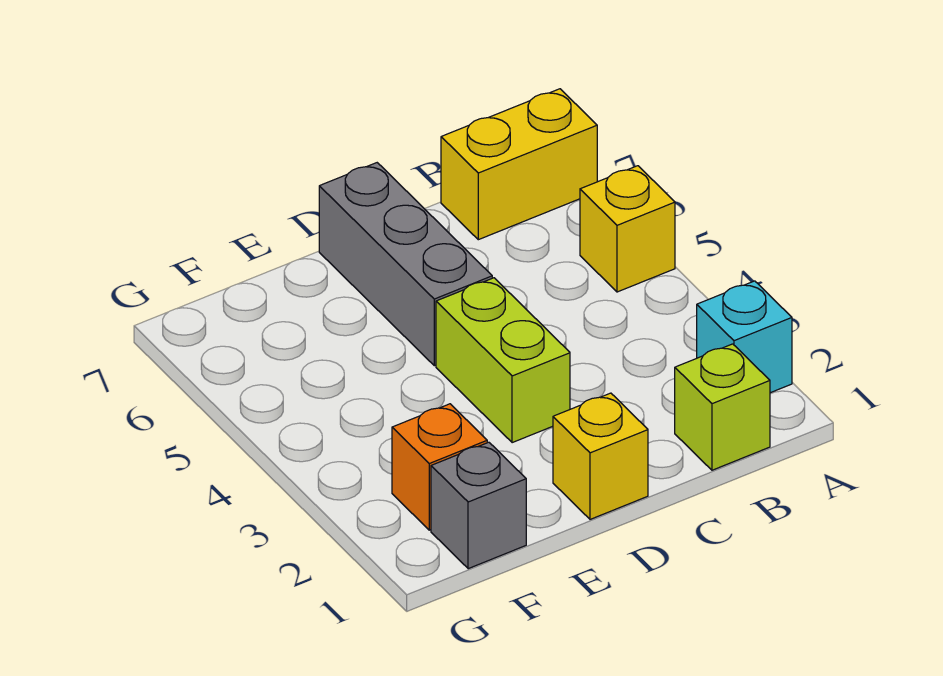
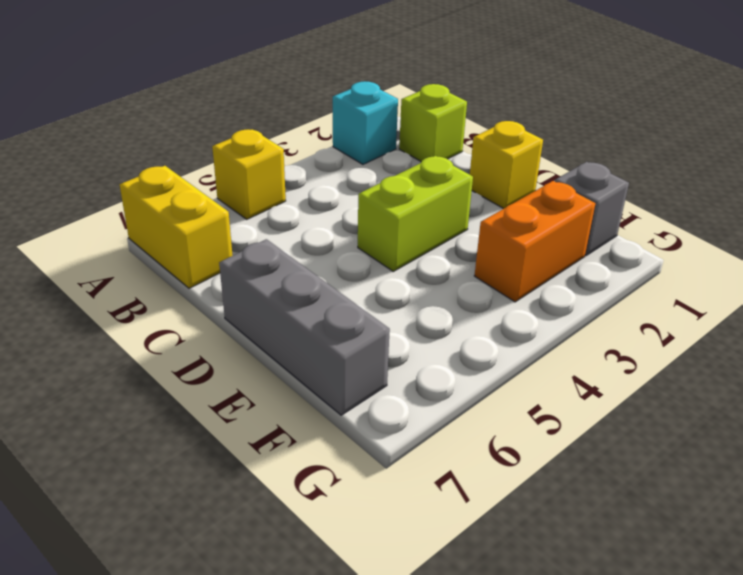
grey 1x3 brick [319,163,492,366] -> grey 1x3 brick turned to [219,239,390,415]
orange 1x1 brick [392,404,487,530] -> orange 1x2 brick [474,181,595,302]

